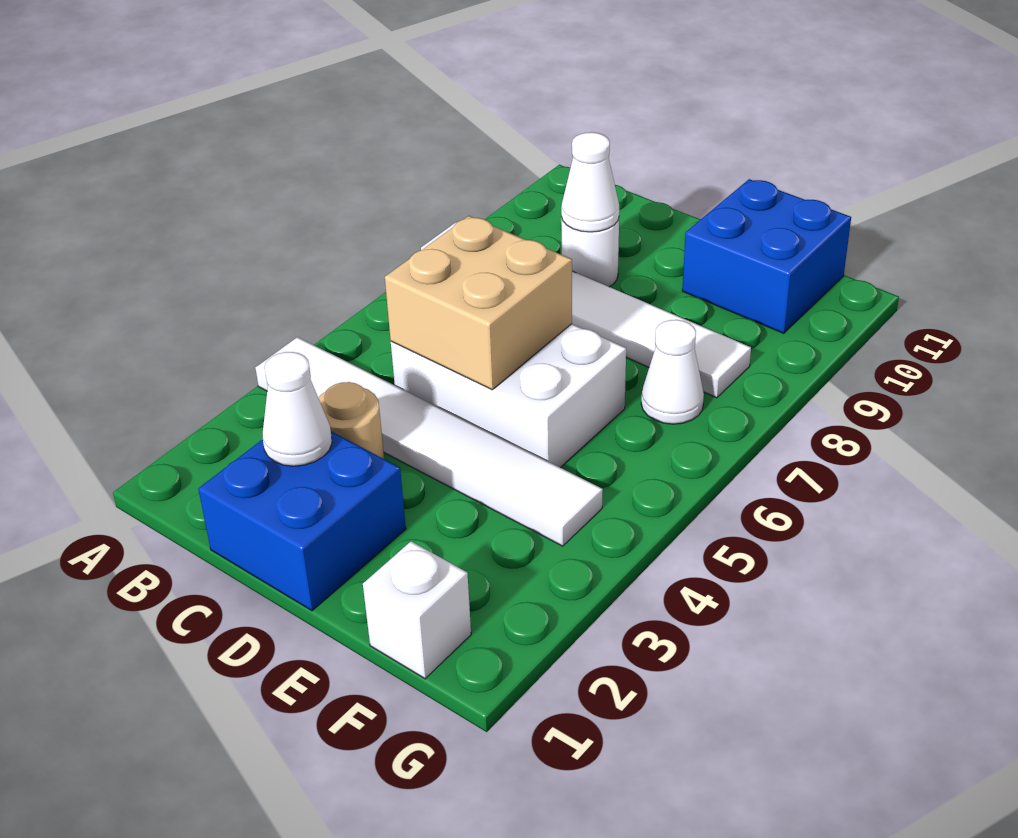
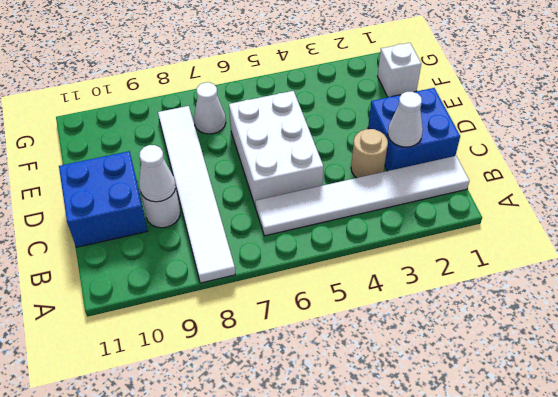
white 1x6 tile [256,337,603,546] -> white 1x6 tile turned to [255,156,469,236]
tan 2x2 brick [385,216,572,390] -> none
blue 2x2 brick [682,179,851,333] -> blue 2x2 brick moved to [59,151,147,247]

